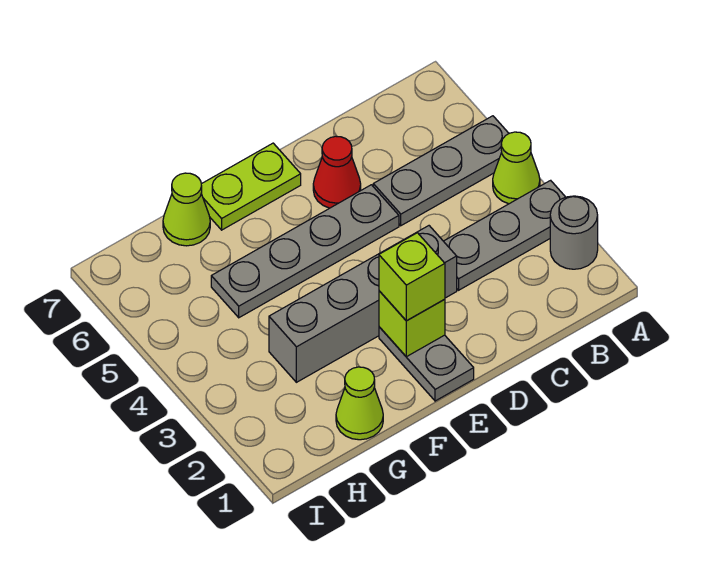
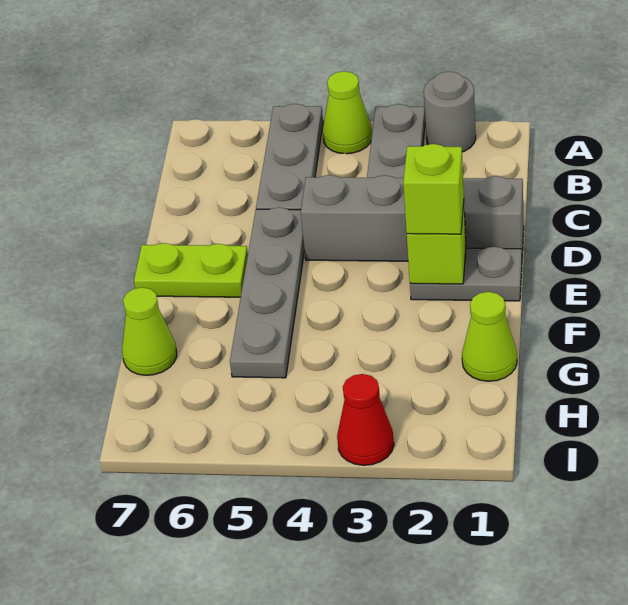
grey 1x4 brick [269,226,457,382] -> grey 1x4 brick turned to [301,175,524,261]
red 1x1 cone [313,136,361,208] -> red 1x1 cone moved to [337,374,394,465]
lime 1x2 plate [201,143,301,230] -> lime 1x2 plate turned to [134,243,248,297]

